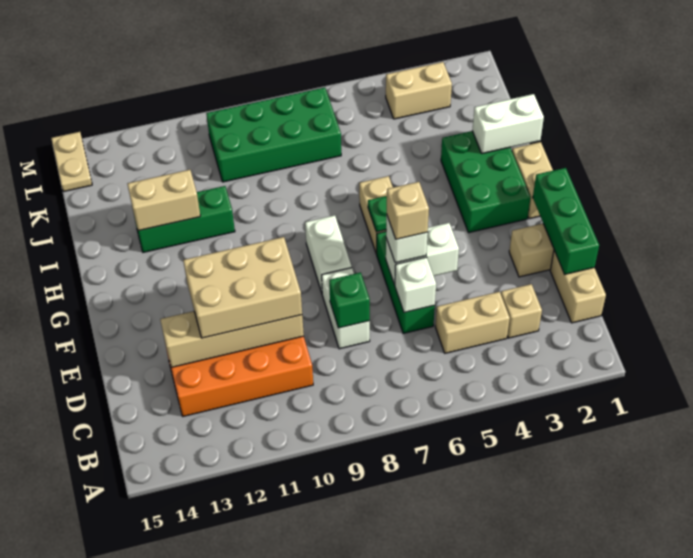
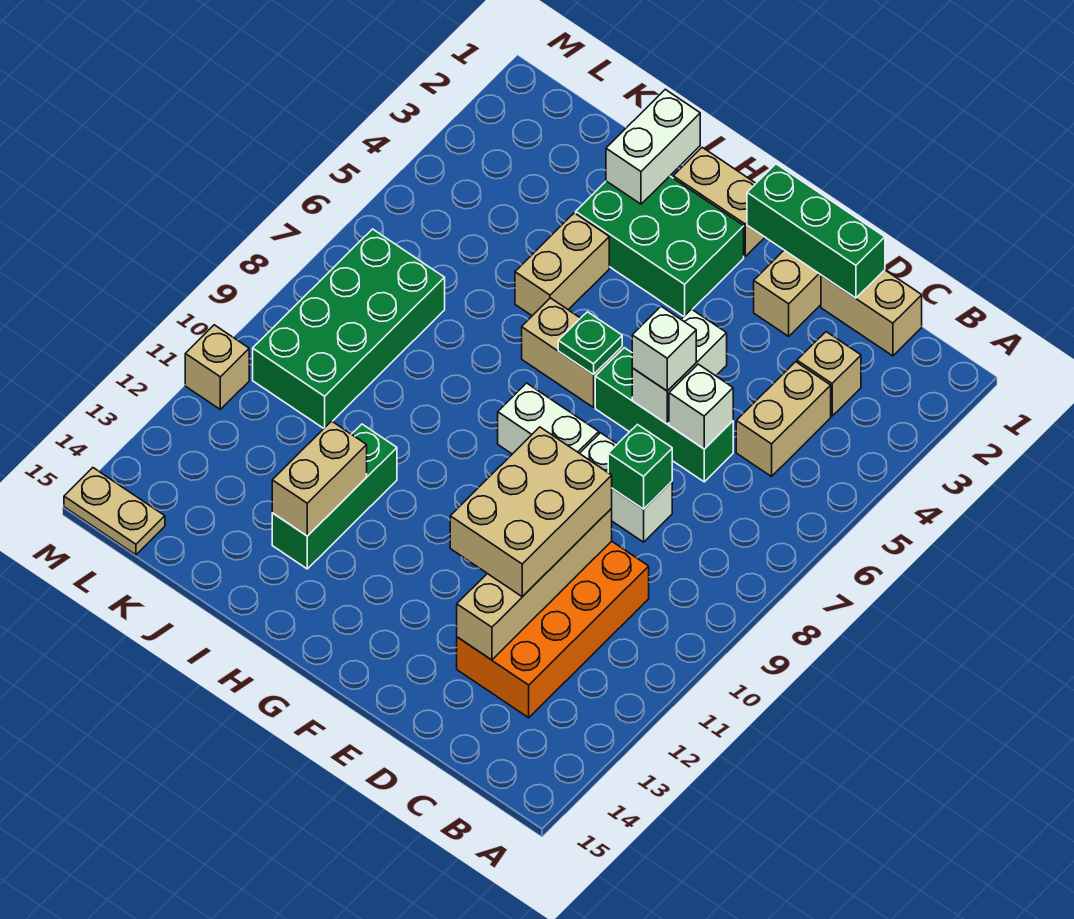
tan 1x1 brick [387,182,429,239] -> tan 1x1 brick moved to [185,325,249,409]
tan 1x2 brick [386,62,452,119] -> tan 1x2 brick moved to [515,213,609,316]

